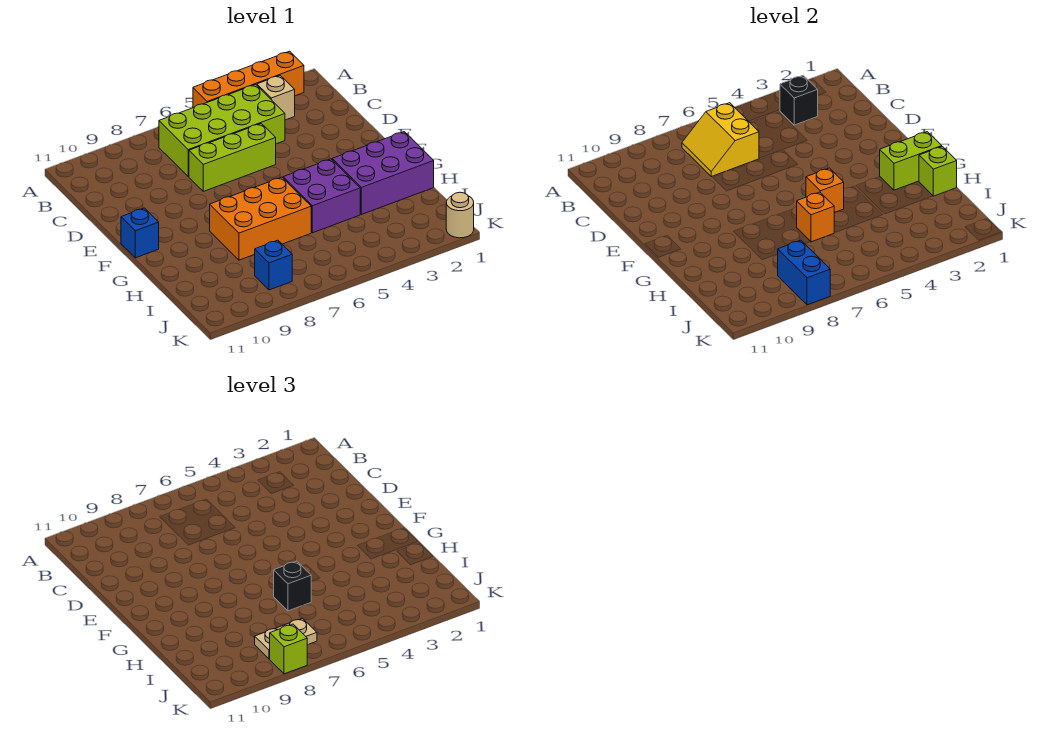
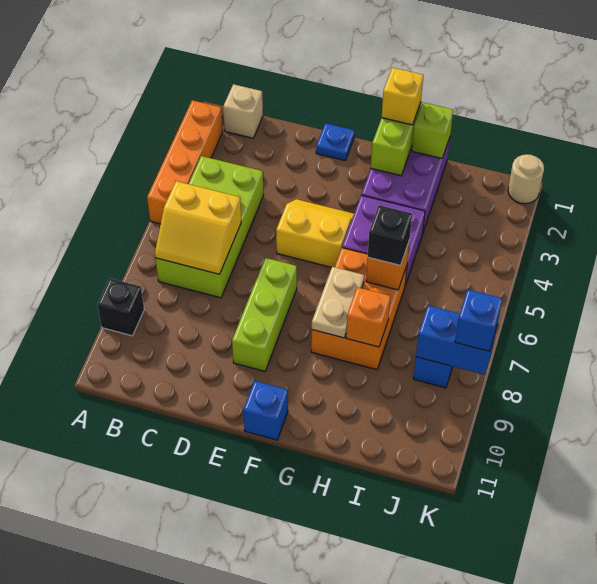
tan 1x1 brick [257,76,295,120] -> tan 1x1 brick moved to [223,84,263,138]
black 1x1 brick [780,76,818,125] -> black 1x1 brick moved to [97,278,144,336]
lime 1x3 brick [189,124,276,191] -> lime 1x3 brick moved to [232,258,297,371]
none -> blue 1x1 plate [316,123,354,160]
none -> yellow 2x2 slope [276,199,354,267]
none -> yellow 1x1 brick [382,67,423,125]
orange 1x1 brick [806,168,844,213] -> orange 1x1 brick moved to [346,287,390,347]
tan 1x2 plate [255,618,317,659] -> tan 1x2 plate moved to [312,267,364,338]
lime 1x1 brick [270,624,307,674] -> blue 1x1 brick [455,290,502,351]

